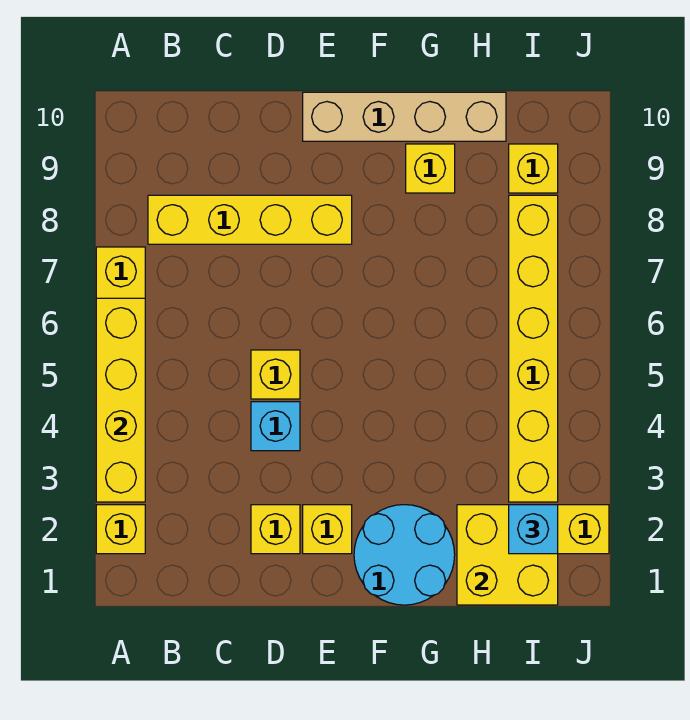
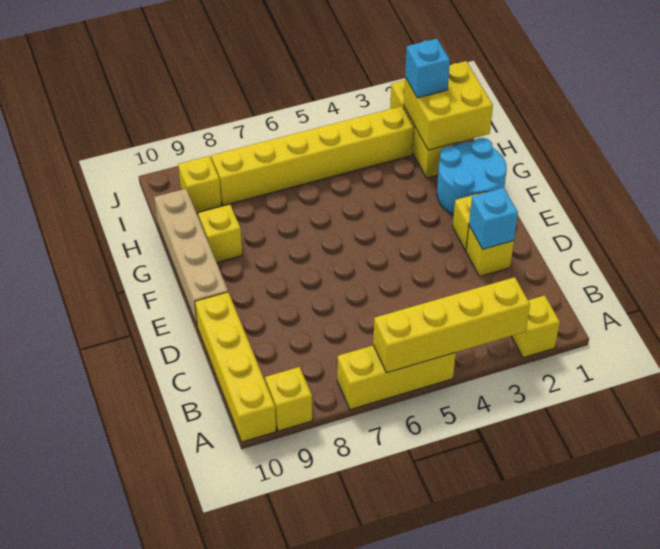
yellow 1x4 brick [148,195,352,244] -> yellow 1x4 brick moved to [195,292,276,442]
cyan 1x1 brick [251,402,300,451] -> cyan 1x1 brick moved to [469,188,518,249]
yellow 1x1 brick [251,350,300,399] -> yellow 1x1 brick moved to [265,367,312,431]

